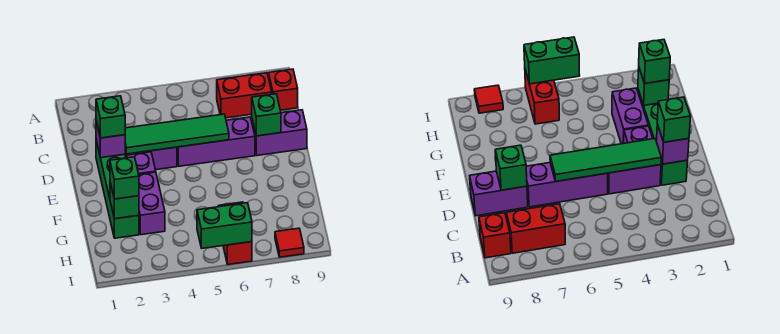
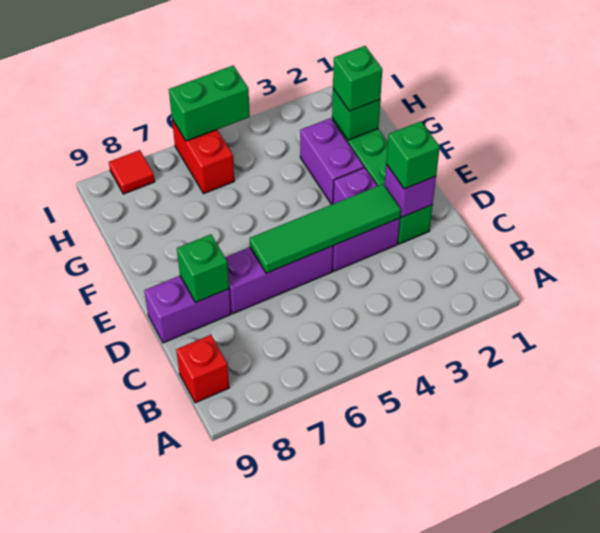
red 1x2 brick [217,73,272,118] -> none

